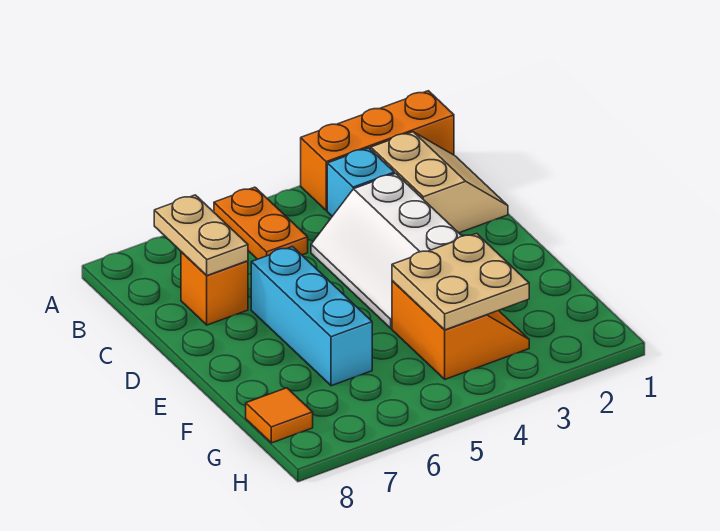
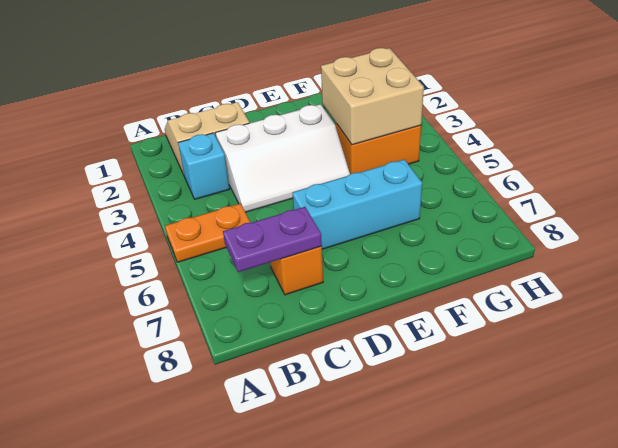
orange 1x3 brick [301,91,454,211] -> none
tan 1x2 plate [154,195,248,275] -> purple 1x2 plate [223,207,322,272]
tan 2x2 plate [392,234,529,330] -> tan 2x2 brick [321,48,424,145]
orange 1x1 tile [246,388,313,443] -> none

